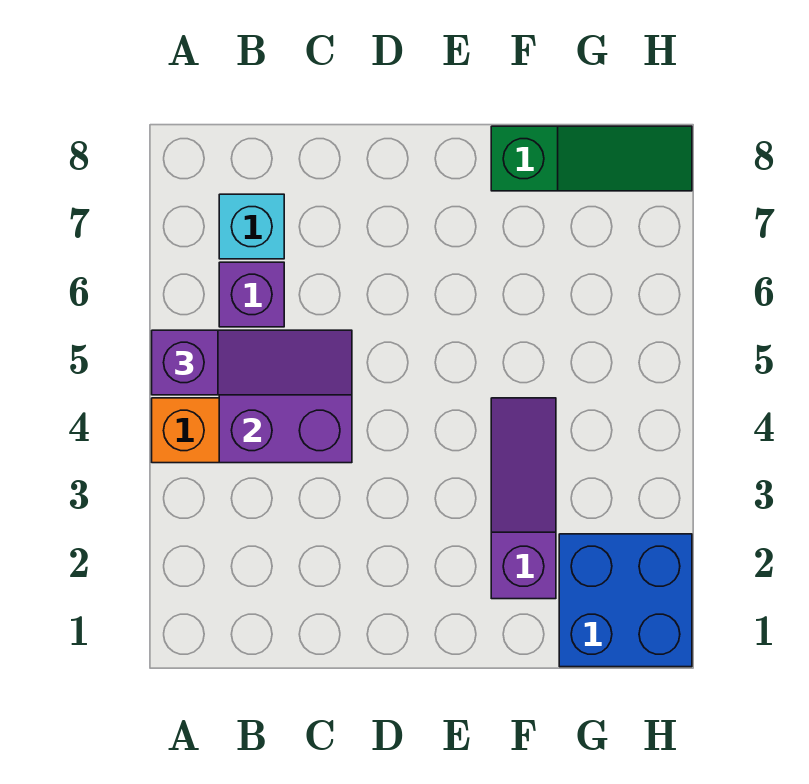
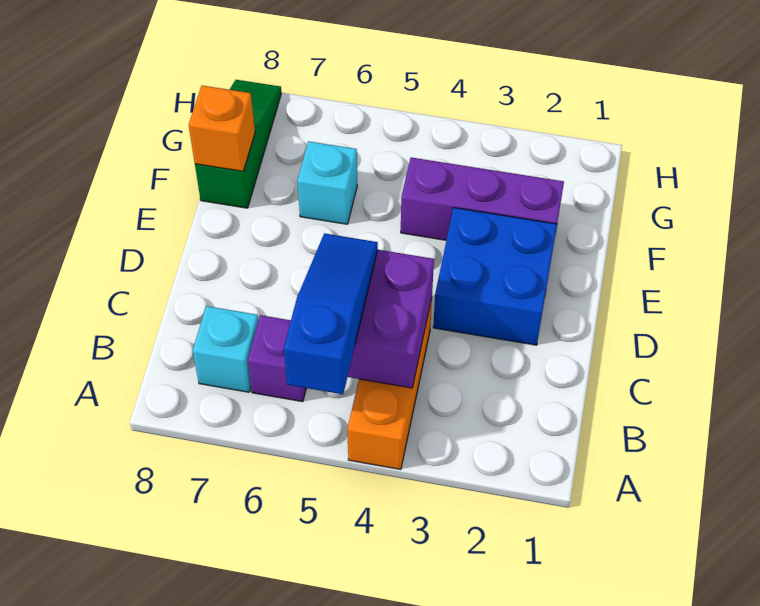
purple 1x3 slope [152,330,352,395] -> blue 1x3 slope [284,233,378,394]
purple 1x3 slope [491,398,556,599] -> purple 1x3 brick [401,157,564,240]
none -> cyan 1x1 brick [297,141,357,224]
none -> orange 1x1 brick [189,86,255,171]
blue 2x2 brick [559,534,692,667] -> blue 2x2 brick moved to [433,208,557,345]

